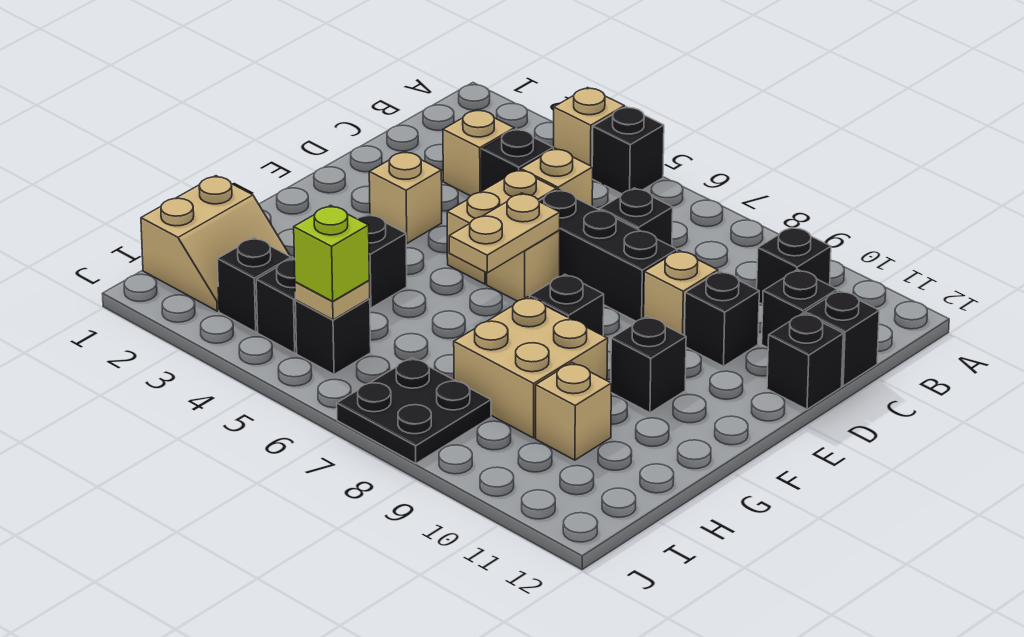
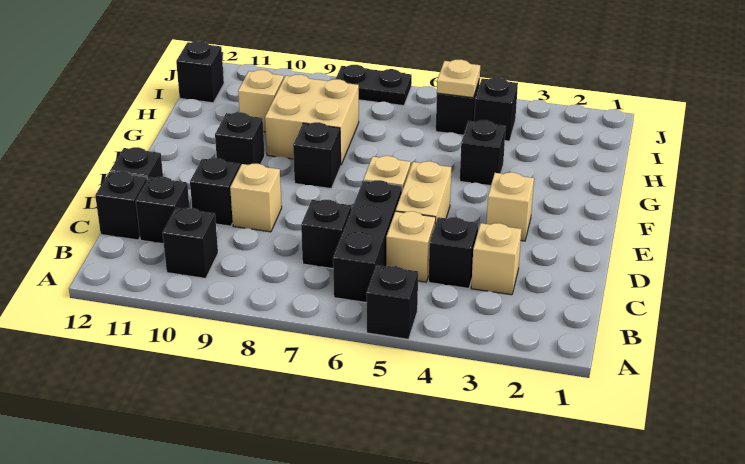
tan 1x1 brick [554,88,625,166] -> none
black 1x3 brick [539,189,677,321] -> black 1x3 brick turned to [333,180,402,303]
tan 1x2 plate [449,193,560,273] -> none
tan 2x2 slope [141,176,292,311] -> none
black 1x1 brick [217,238,291,332] -> black 1x1 brick moved to [176,41,224,103]
lime 1x1 brick [294,205,369,301] -> none
black 2x2 plate [337,358,491,464] -> black 1x2 plate [336,65,412,106]

